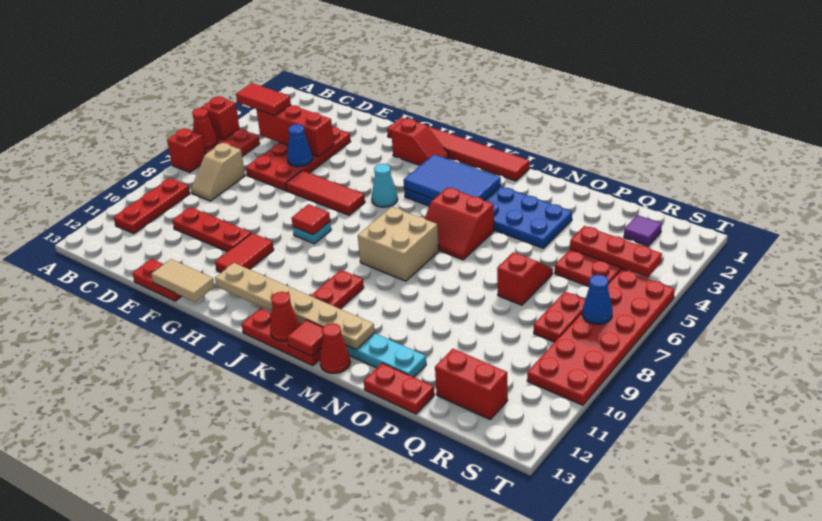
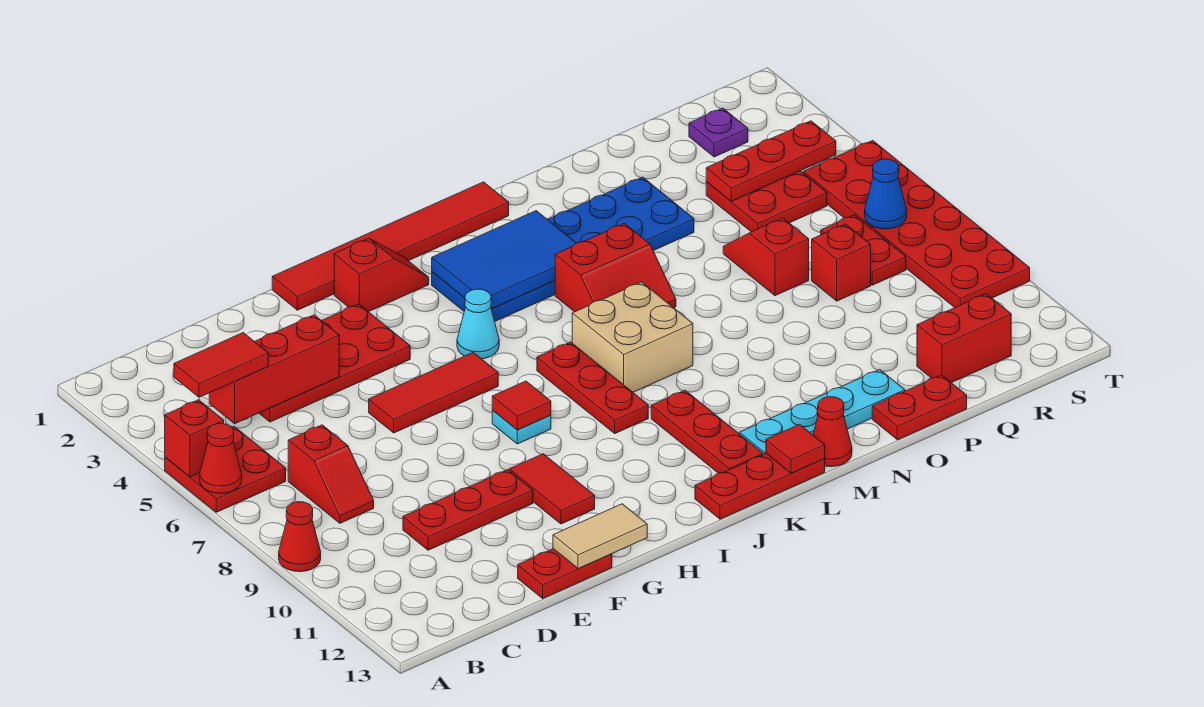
red 1x1 brick [167,129,205,173] -> red 1x1 brick moved to [812,224,871,301]
red 1x3 plate [114,178,190,234] -> red 1x3 plate moved to [537,342,648,433]
tan 1x2 slope [191,143,245,201] -> red 1x2 slope [288,425,374,523]
red 2x4 plate [246,127,351,191] -> red 2x4 plate turned to [259,304,410,422]
blue 1x1 cone [287,124,313,167] -> none
tan 1x6 plate [215,263,375,349] -> none
red 1x1 cone [270,292,300,341] -> red 1x1 cone moved to [279,502,321,572]
purple 1x1 tile [624,215,662,246] -> purple 1x1 plate [689,108,748,157]

